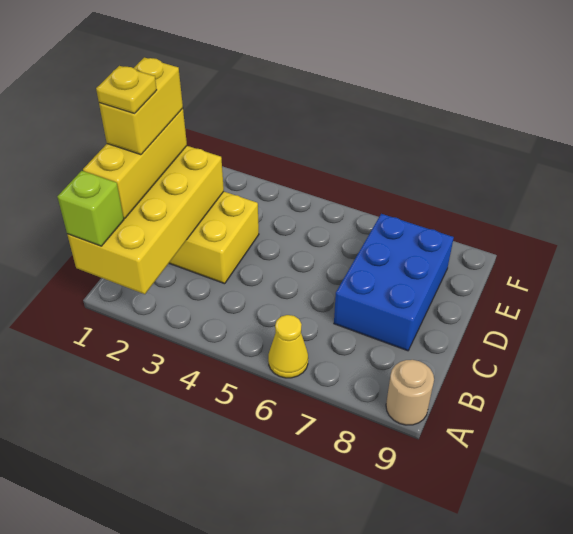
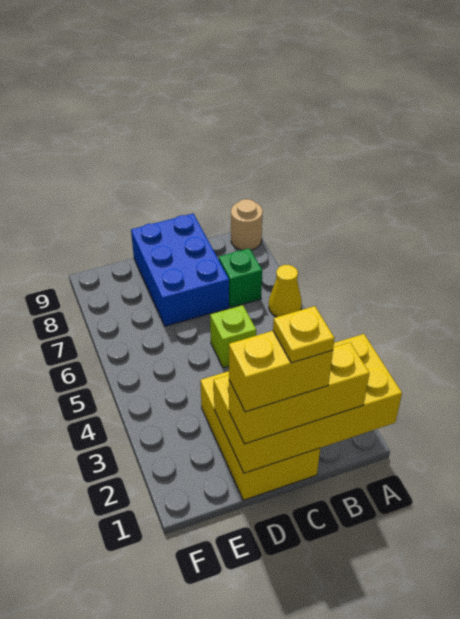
lime 1x1 brick [57,171,124,246] -> lime 1x1 brick moved to [210,305,256,368]
none -> green 1x1 brick [219,248,262,307]
blue 2x3 brick [334,214,454,351] -> blue 2x3 brick turned to [131,214,229,326]

